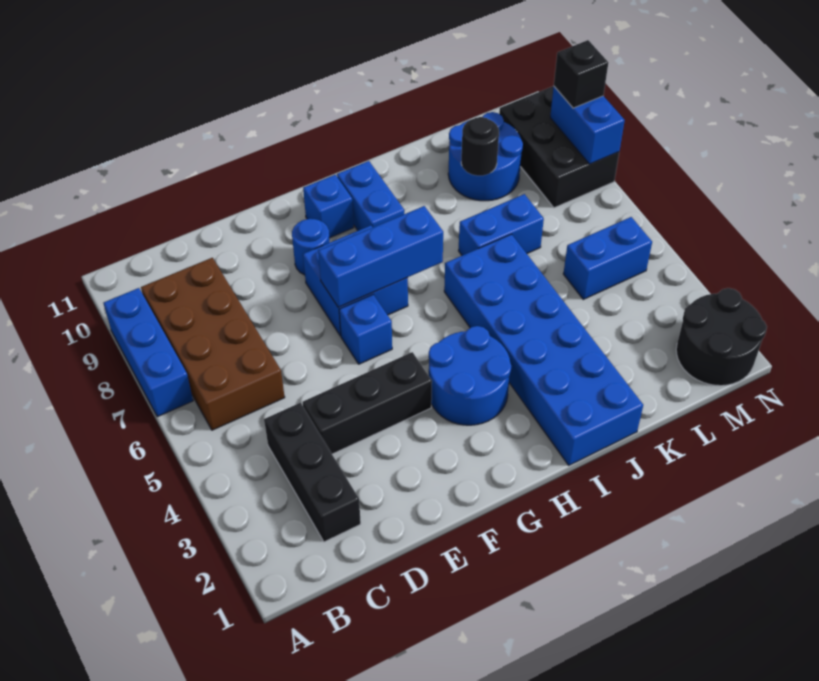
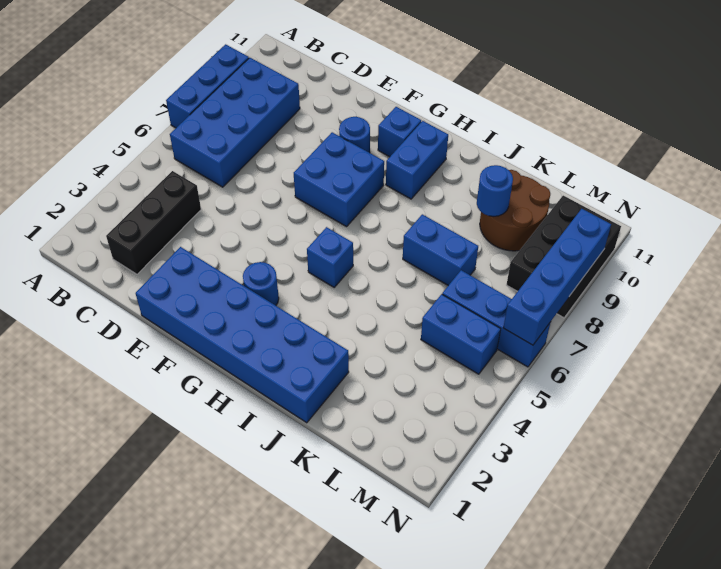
brown 2x4 brick [141,258,285,430] -> blue 2x4 brick [170,58,300,187]
black 1x3 brick [303,352,432,454] -> none
blue 1x1 brick [339,295,392,364] -> blue 1x1 brick moved to [307,227,353,287]
blue 1x3 brick [318,206,443,307] -> blue 1x3 brick moved to [442,270,551,367]
blue 2x2 round brick [429,326,511,425] -> blue 1x1 round brick [243,262,279,305]
blue 2x6 brick [444,234,643,465] -> blue 2x6 brick turned to [136,247,349,423]
blue 2x2 round brick [448,112,523,201] -> brown 2x2 round brick [480,170,550,251]
black 1x1 round brick [461,117,499,176] -> blue 1x1 round brick [477,165,513,216]
black 2x2 round brick [676,288,767,386] -> none
blue 1x2 brick [550,87,625,164] -> blue 1x4 brick [503,209,611,345]
black 1x1 brick [554,40,608,108] -> none

